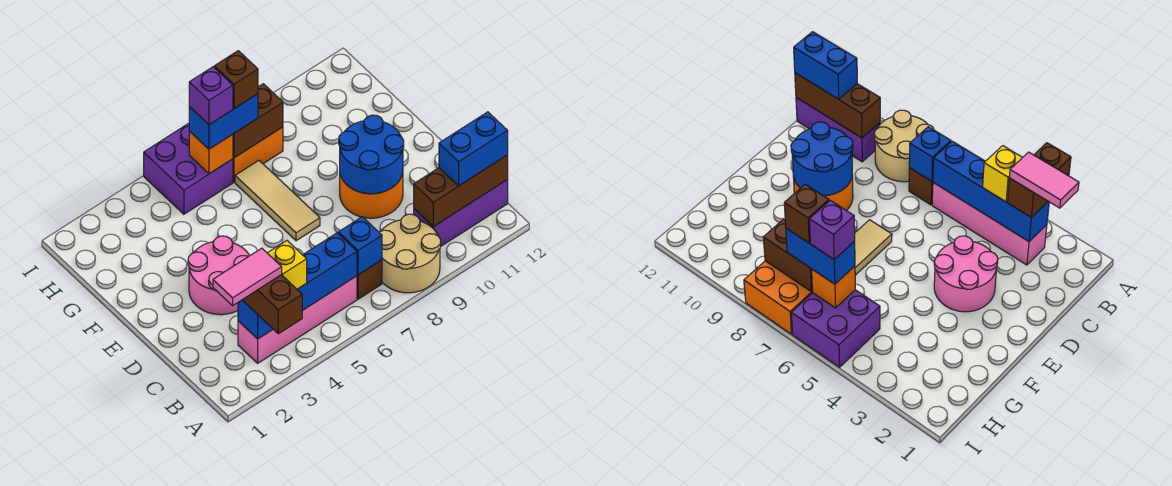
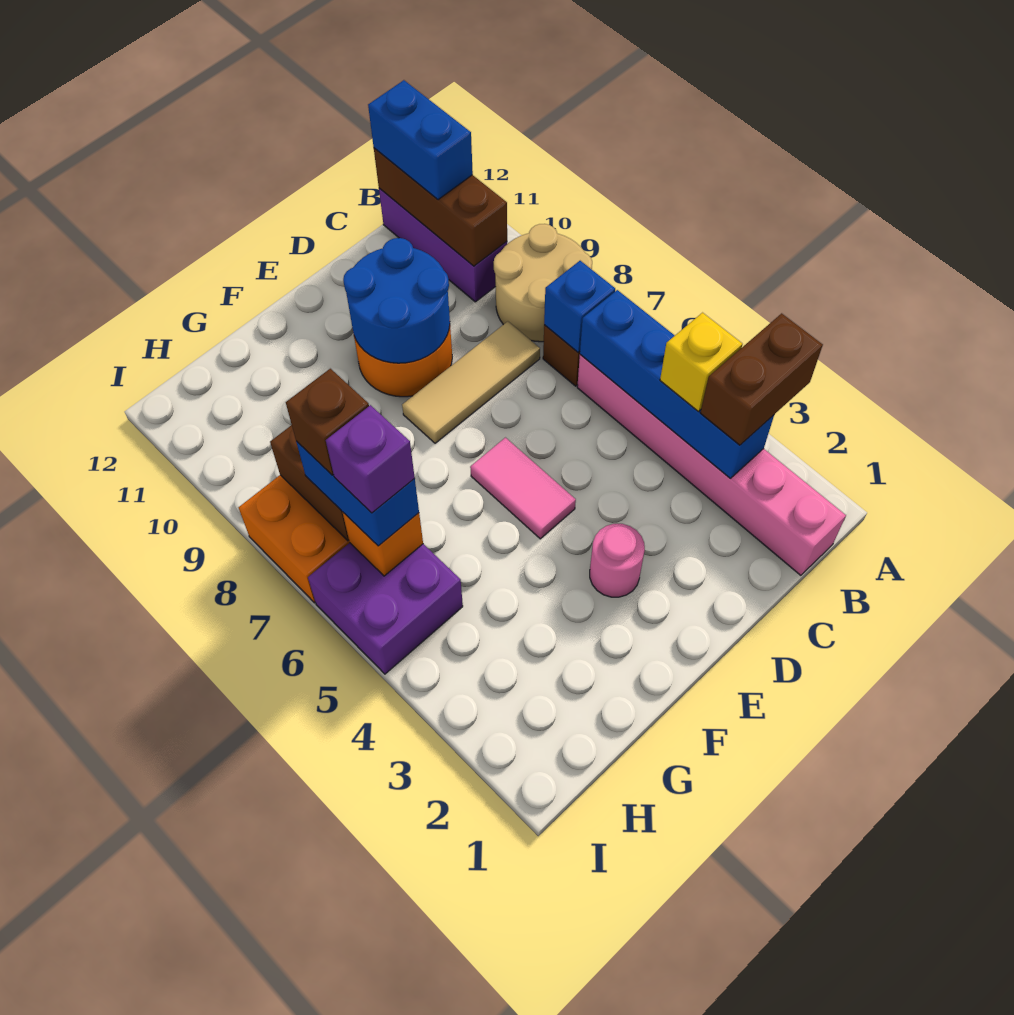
pink 1x2 tile [213,248,282,306] -> pink 1x2 tile moved to [470,438,576,539]
pink 1x4 brick [238,276,357,363] -> pink 1x6 brick [577,355,846,575]
pink 2x2 round brick [188,236,250,315] -> pink 1x1 round brick [590,524,645,597]
tan 1x3 tile [235,160,320,241] -> tan 1x3 tile moved to [402,321,540,443]

